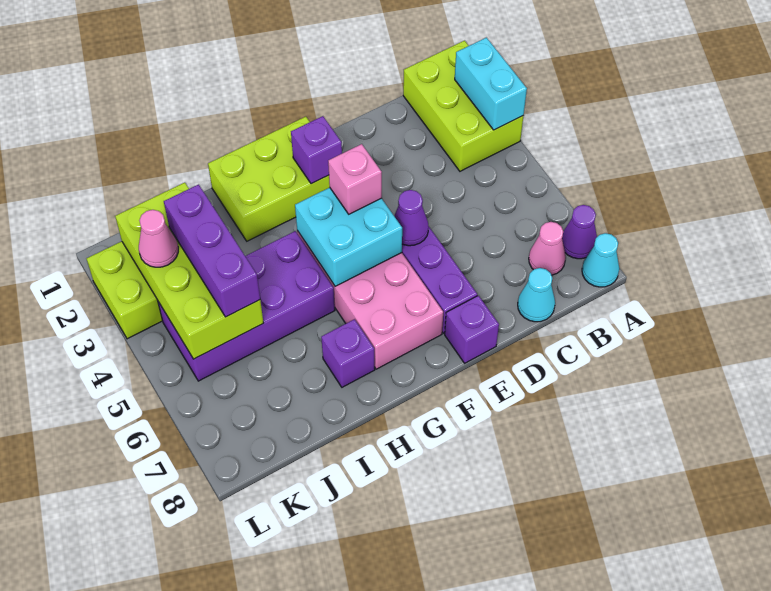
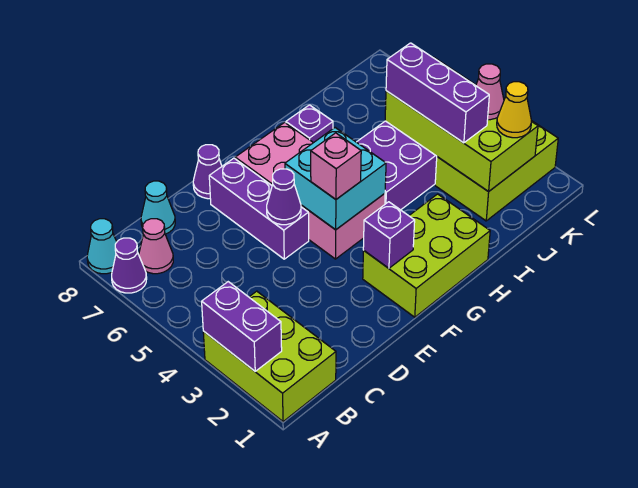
cyan 1x2 brick [455,38,527,130] -> purple 1x2 brick [202,282,282,371]
purple 1x1 brick [445,296,499,363] -> purple 1x1 cone [193,145,222,199]
none -> yellow 1x1 cone [497,82,531,138]

